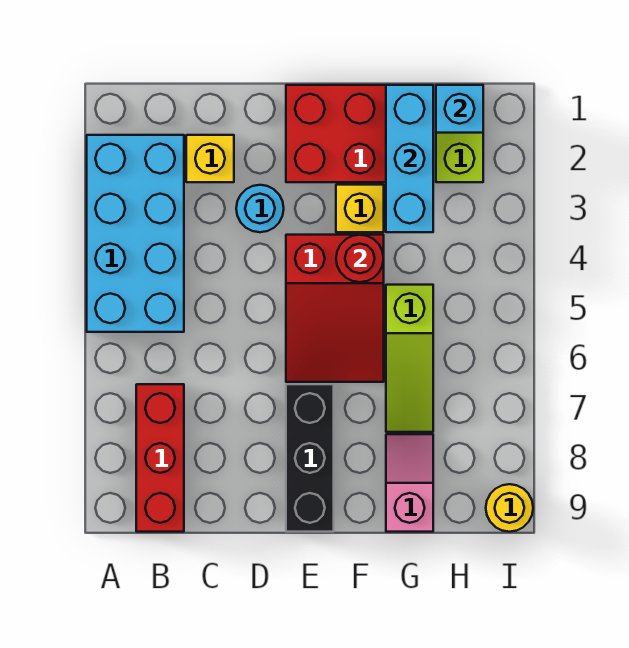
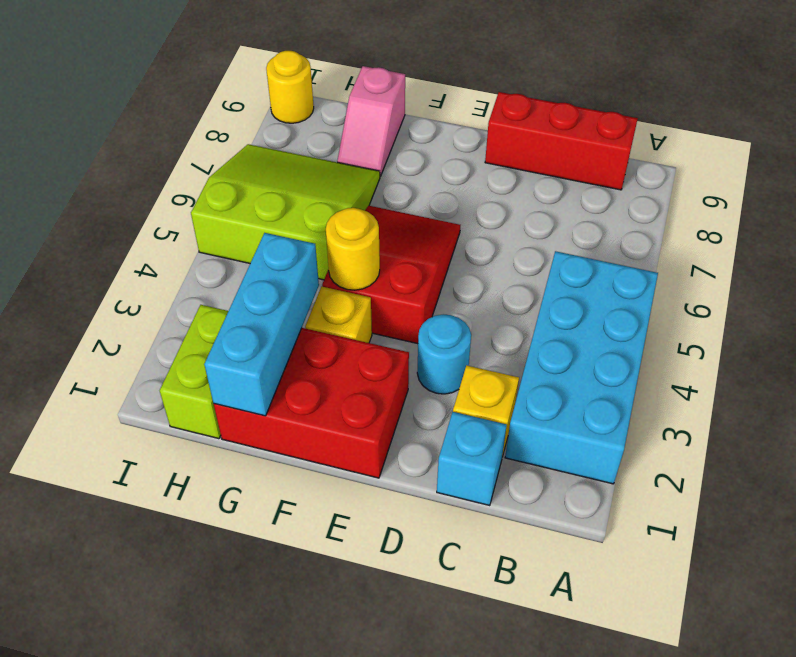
red 1x3 brick [136,384,184,532] -> red 1x3 brick turned to [485,92,638,190]
black 1x3 brick [286,384,334,532] -> none
red 1x1 round brick [336,235,384,282] -> yellow 1x1 round brick [326,208,380,290]
lime 1x3 slope [386,285,433,432] -> lime 3x3 slope [191,144,380,280]
cyan 1x1 brick [436,85,483,133] -> cyan 1x1 brick moved to [437,412,507,506]

